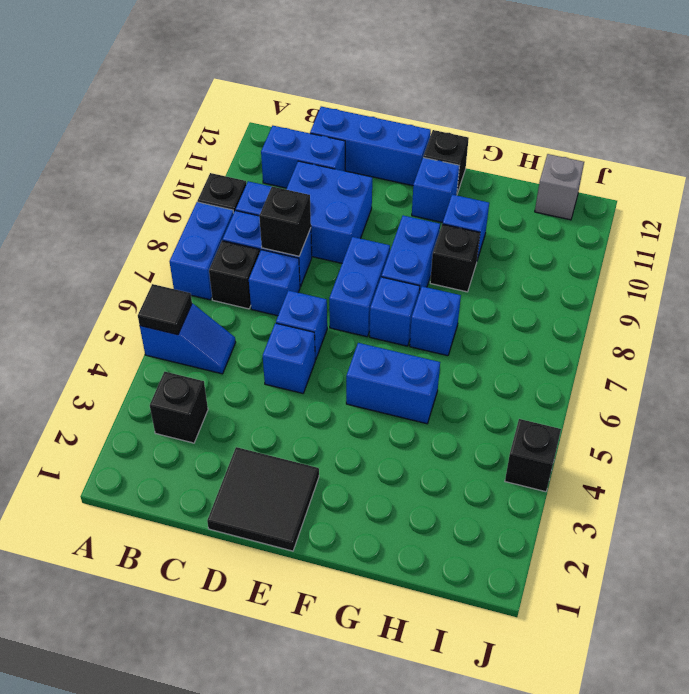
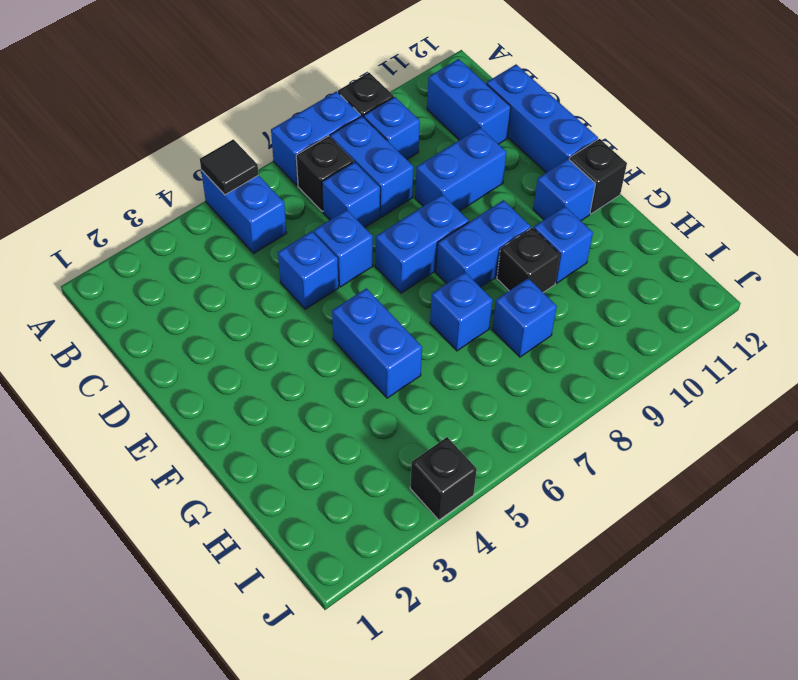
blue 1x2 slope [140,304,236,374] -> blue 1x2 brick [201,170,287,253]
black 1x1 brick [150,372,208,443] -> none
black 1x1 brick [259,187,311,256] -> none
blue 2x2 brick [286,161,372,263] -> blue 1x2 brick [415,127,506,211]
black 2x2 tile [207,447,319,551] -> none
blue 1x1 brick [370,277,420,346] -> blue 1x1 brick moved to [492,278,557,357]
grey 1x1 brick [535,154,584,220] -> none

